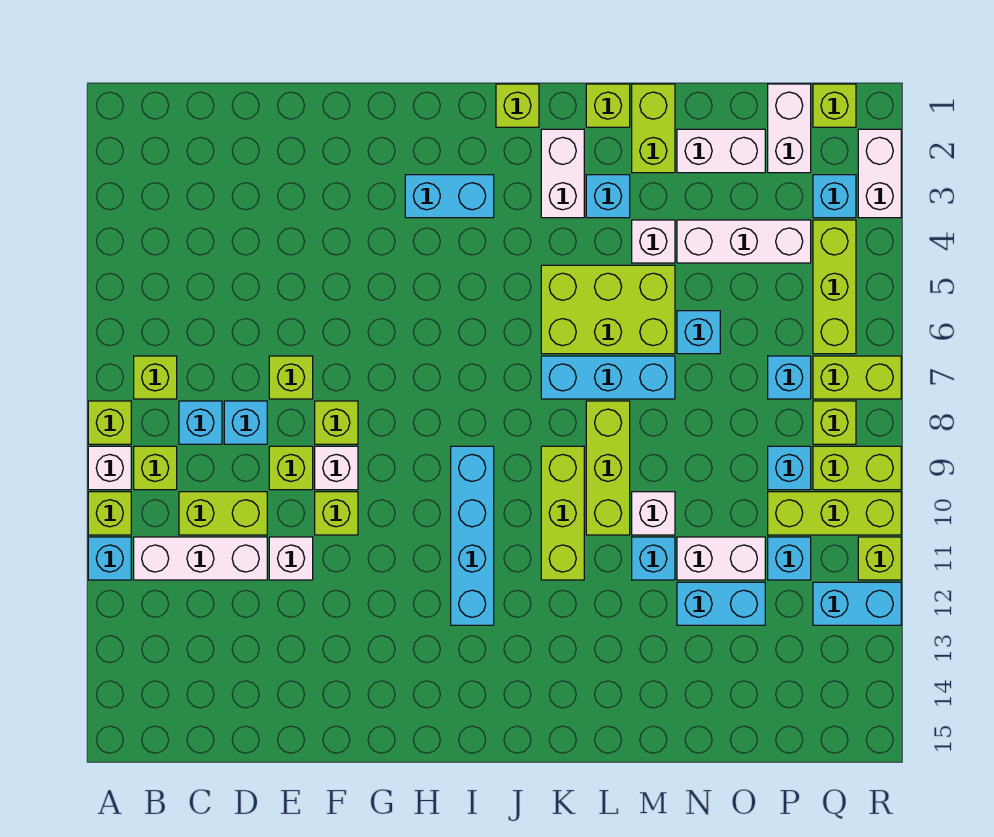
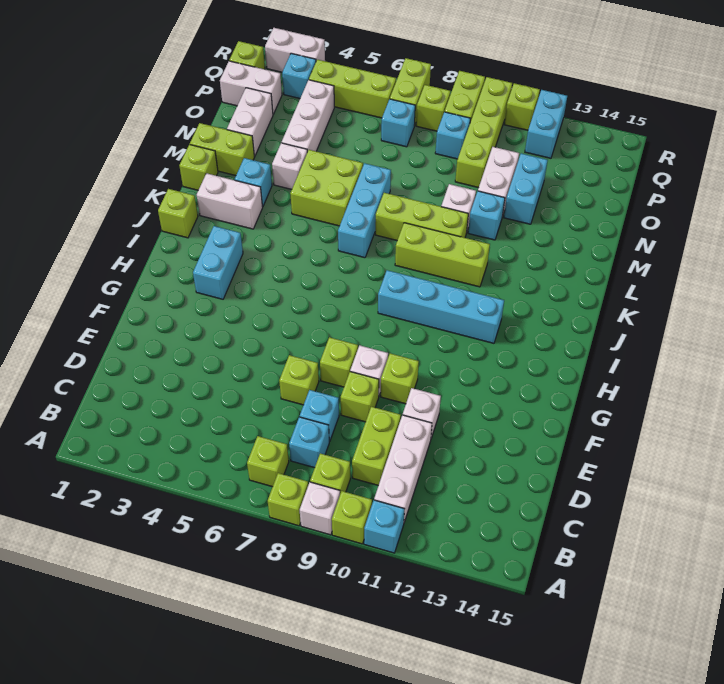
lime 2x3 brick [541,265,675,354] -> lime 2x2 brick [290,150,363,226]
cyan 1x1 brick [677,311,720,354] -> none
lime 1x3 brick [768,492,901,535] -> lime 1x4 brick [455,77,512,188]
cyan 1x1 brick [768,537,811,580] -> none

